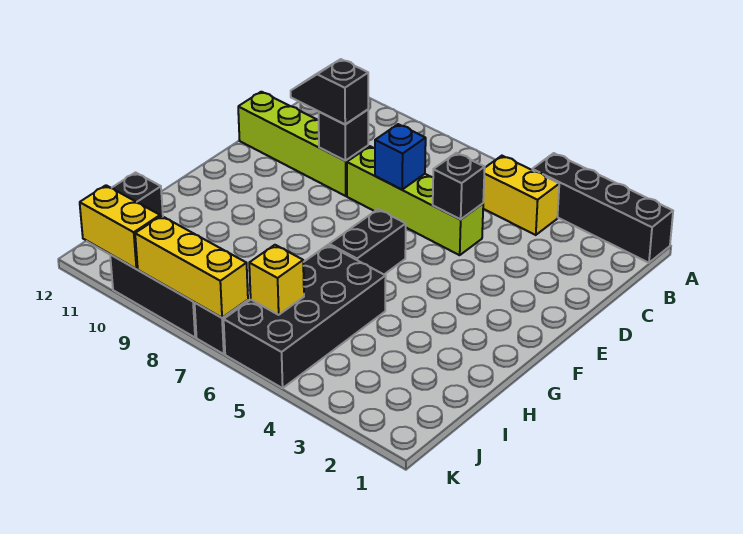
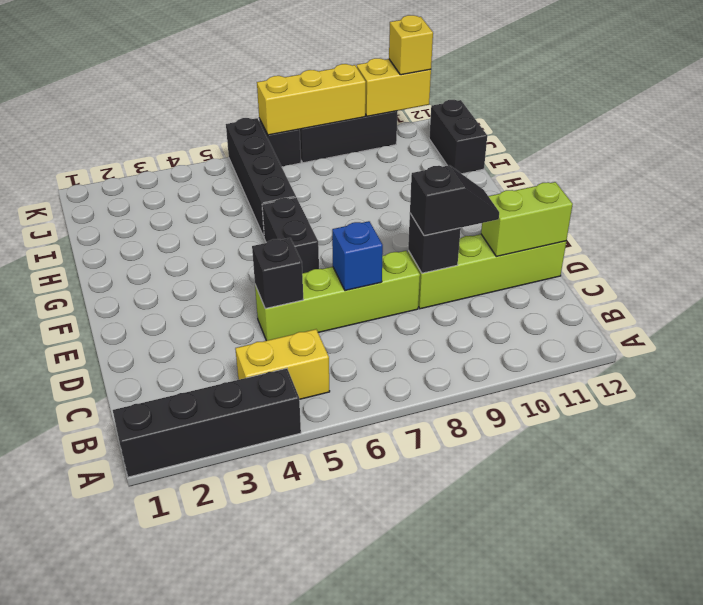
none -> lime 1x2 brick [481,182,573,256]
black 2x4 brick [224,245,386,388] -> black 1x4 brick [226,118,296,237]
yellow 1x1 brick [249,245,304,315] -> yellow 1x1 brick moved to [389,15,433,75]

